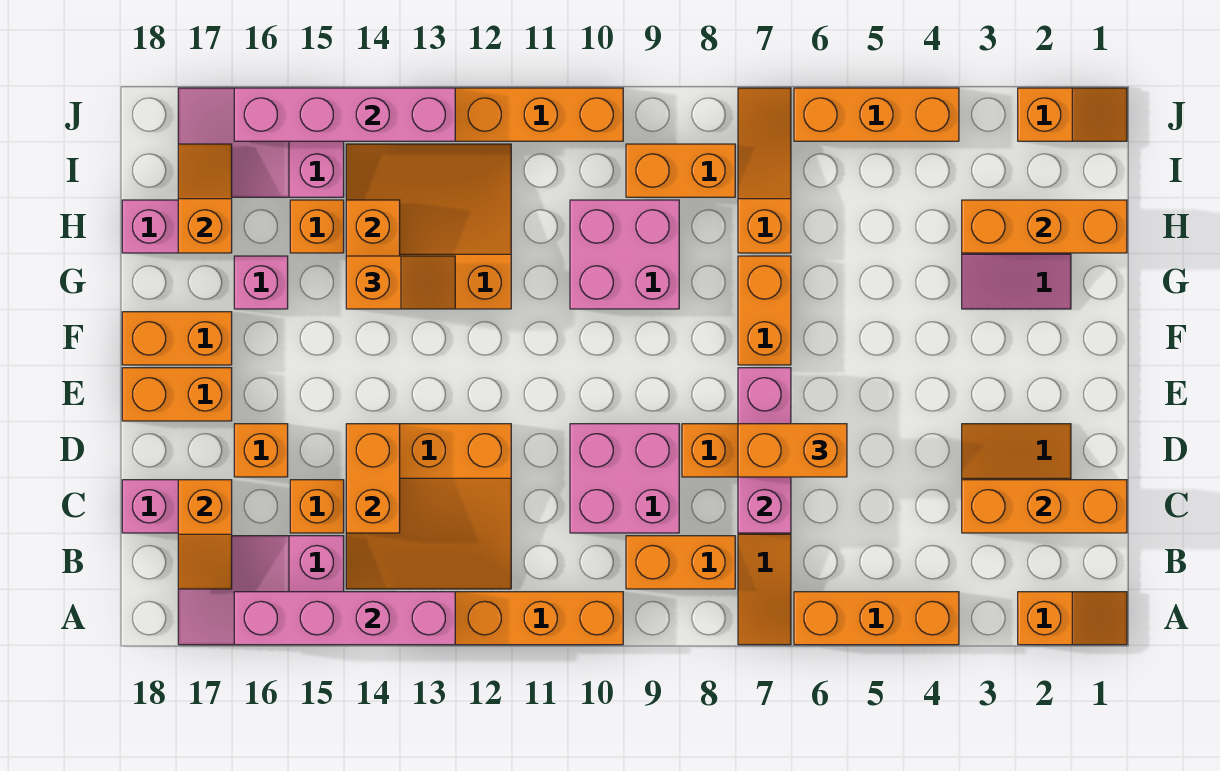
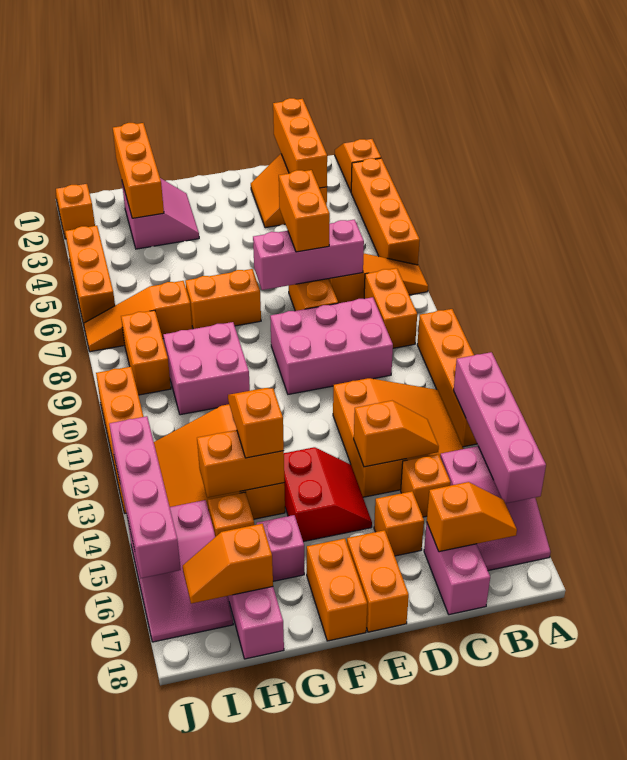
orange 1x3 brick [794,592,959,645] -> orange 1x4 brick [351,158,420,265]
pink 2x2 brick [570,424,679,533] -> pink 2x3 brick [270,297,393,394]
orange 1x2 brick [346,424,400,533] -> orange 1x2 slope [354,401,439,467]
none -> red 2x2 slope [284,447,372,542]

